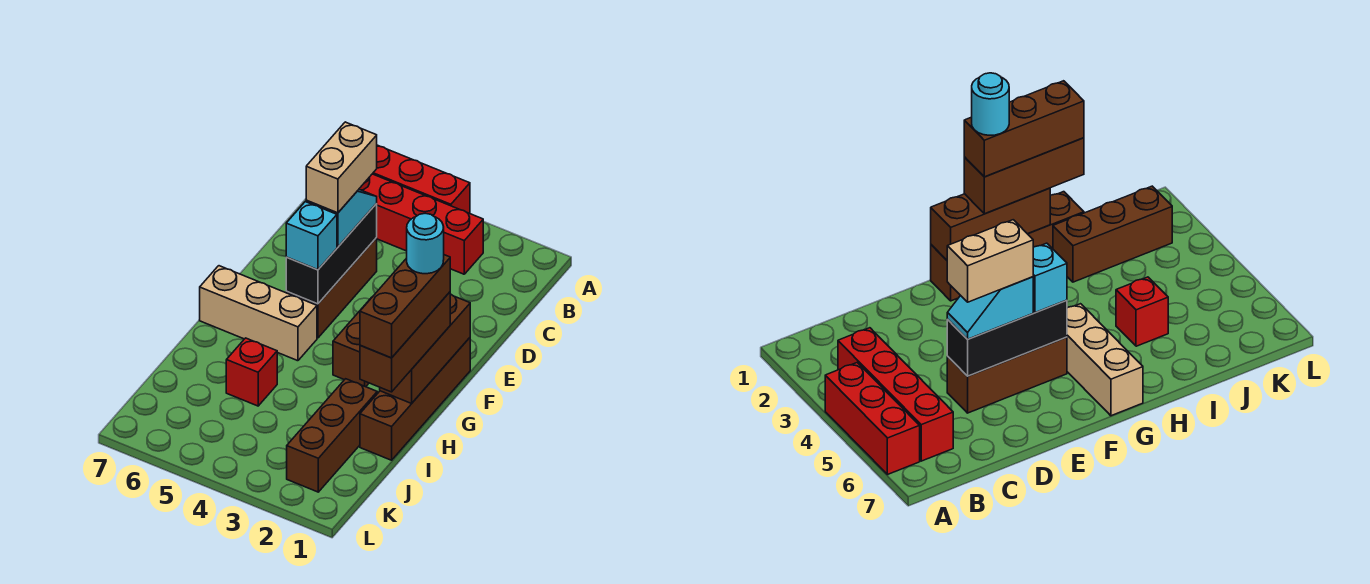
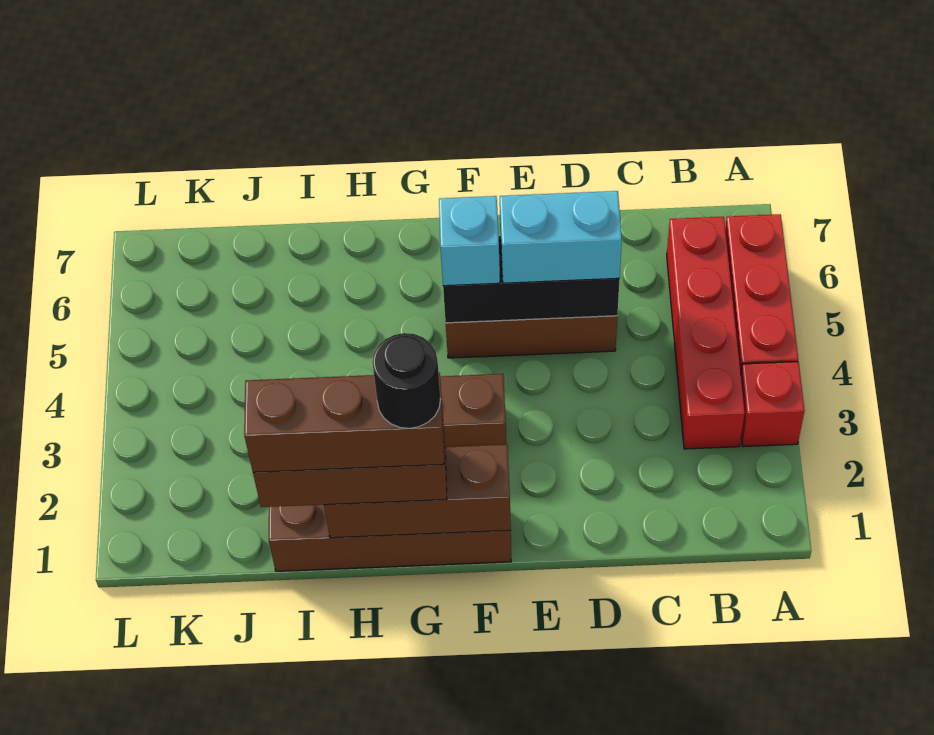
cyan 1x2 slope [306,190,377,247] -> cyan 1x2 brick [500,191,622,283]
tan 1x2 brick [306,122,377,213] -> none
cyan 1x1 round brick [407,213,444,274] -> black 1x1 round brick [372,333,441,428]
tan 1x3 brick [200,266,317,361] -> none
brown 1x3 brick [287,379,377,492] -> none
red 1x1 brick [226,338,277,406] -> red 1x1 brick moved to [741,362,805,447]

